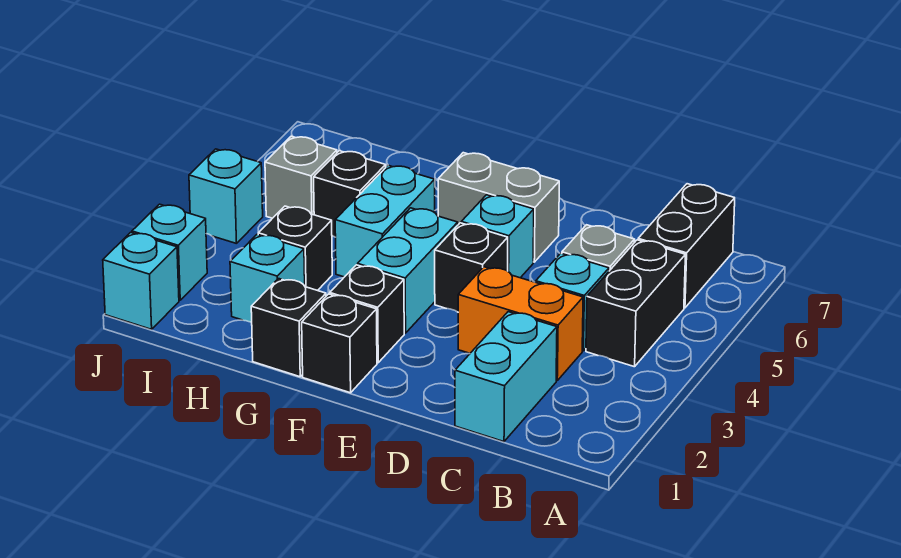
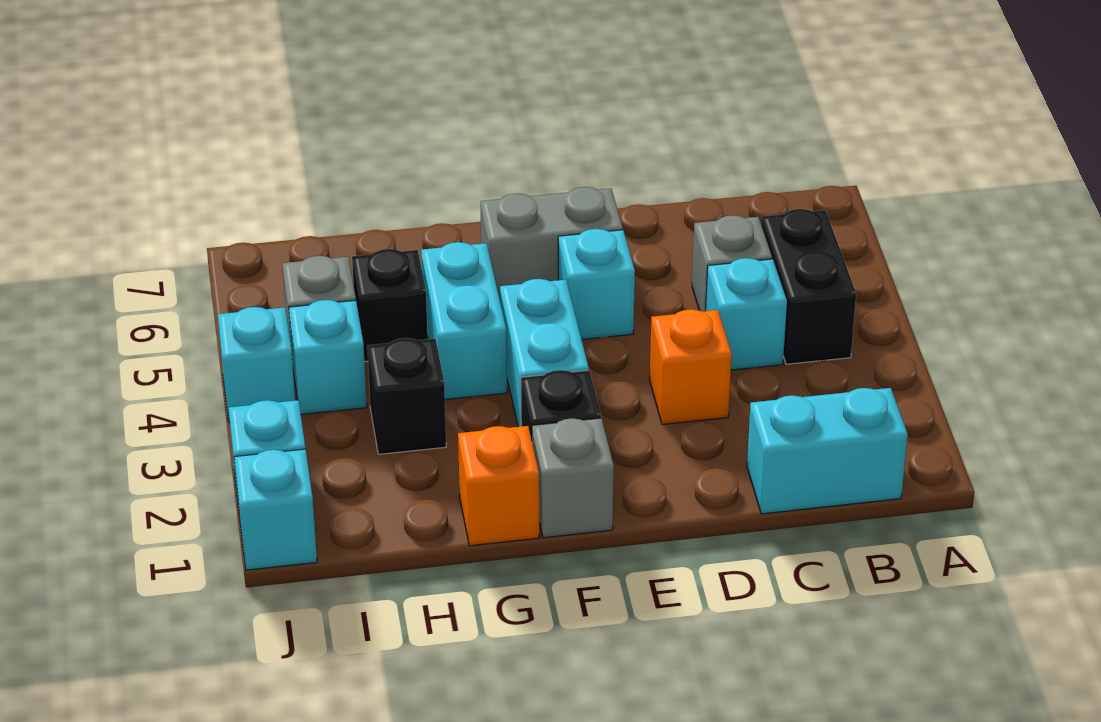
black 1x2 brick [638,184,735,308] -> none
cyan 1x2 brick [455,312,557,442] -> cyan 1x2 brick turned to [747,388,908,514]
orange 1x2 brick [458,267,583,380] -> orange 1x1 brick [650,309,732,425]
black 1x1 brick [435,223,508,312] -> none
black 1x1 brick [302,294,377,393] -> grey 1x1 brick [532,418,614,538]
black 1x1 brick [251,279,326,377] -> orange 1x1 brick [458,426,539,546]
cyan 1x1 brick [230,234,305,323] -> cyan 1x1 brick moved to [289,300,367,414]

